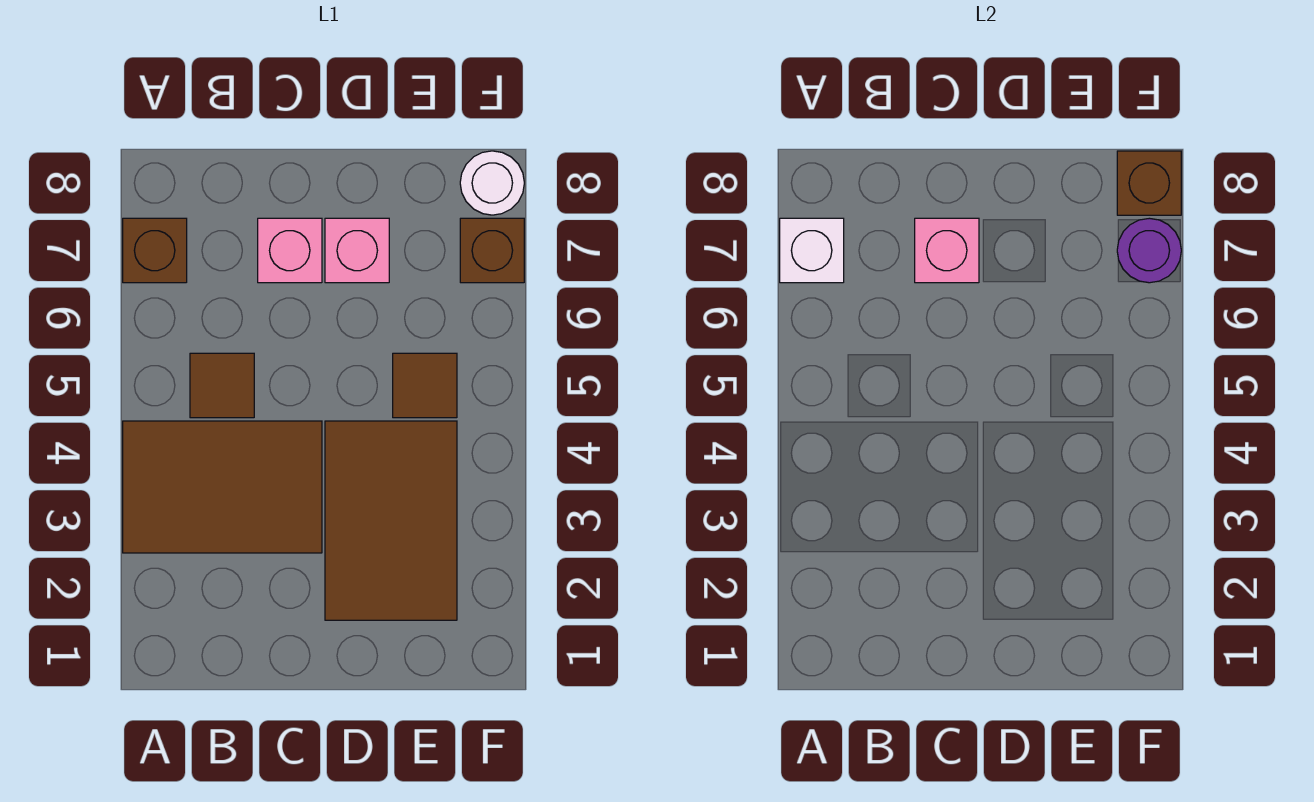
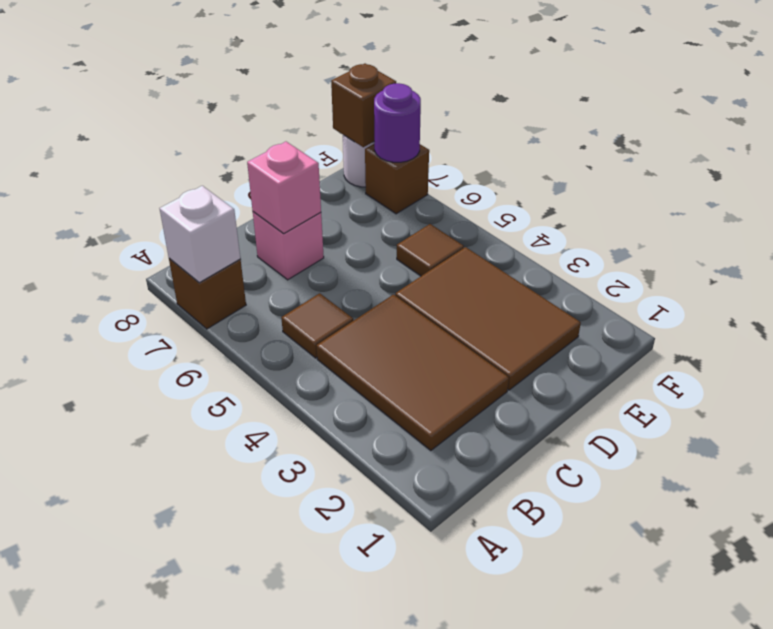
brown 2x3 tile [123,421,322,553] -> brown 2x3 tile turned to [316,295,509,451]
pink 1x1 brick [325,218,389,283] -> none

